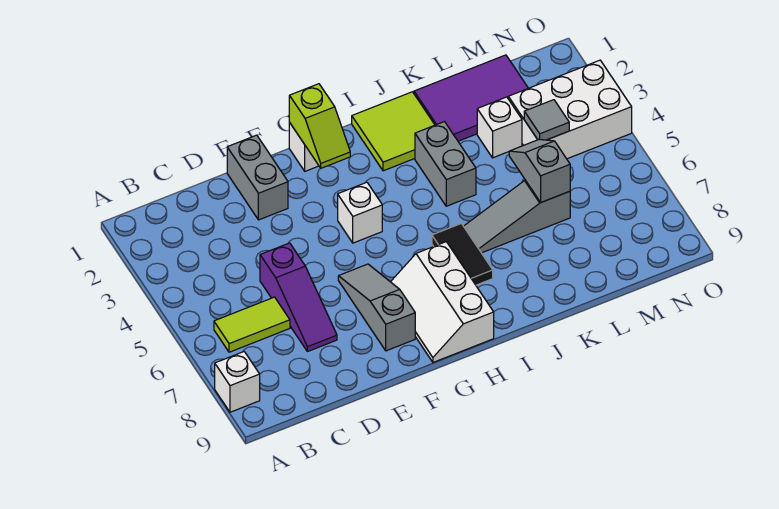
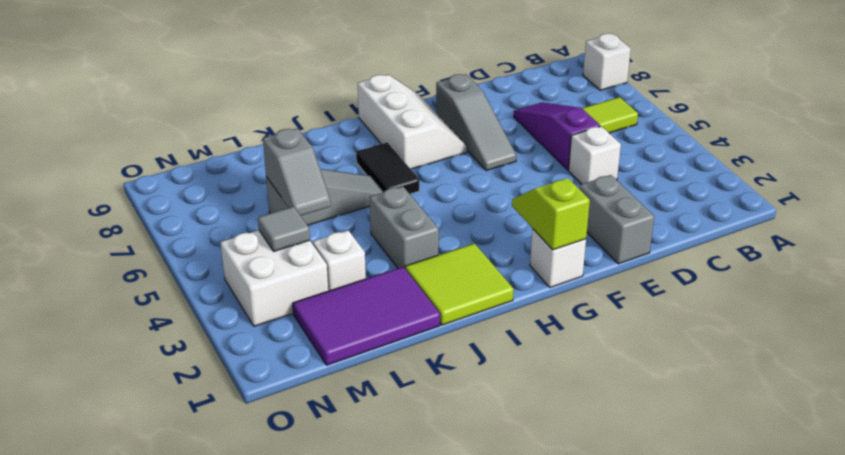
white 1x1 brick [338,182,382,243] -> white 1x1 brick moved to [569,126,621,184]
white 2x3 brick [508,60,632,159] -> white 2x2 brick [220,230,328,326]

